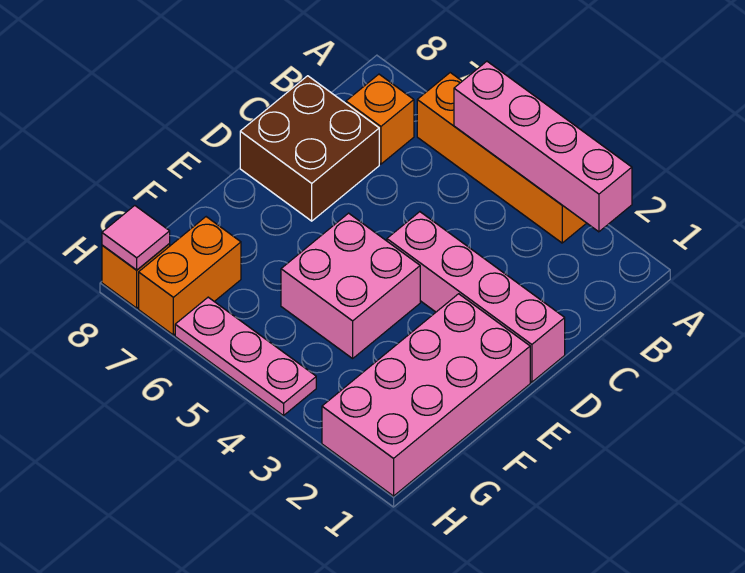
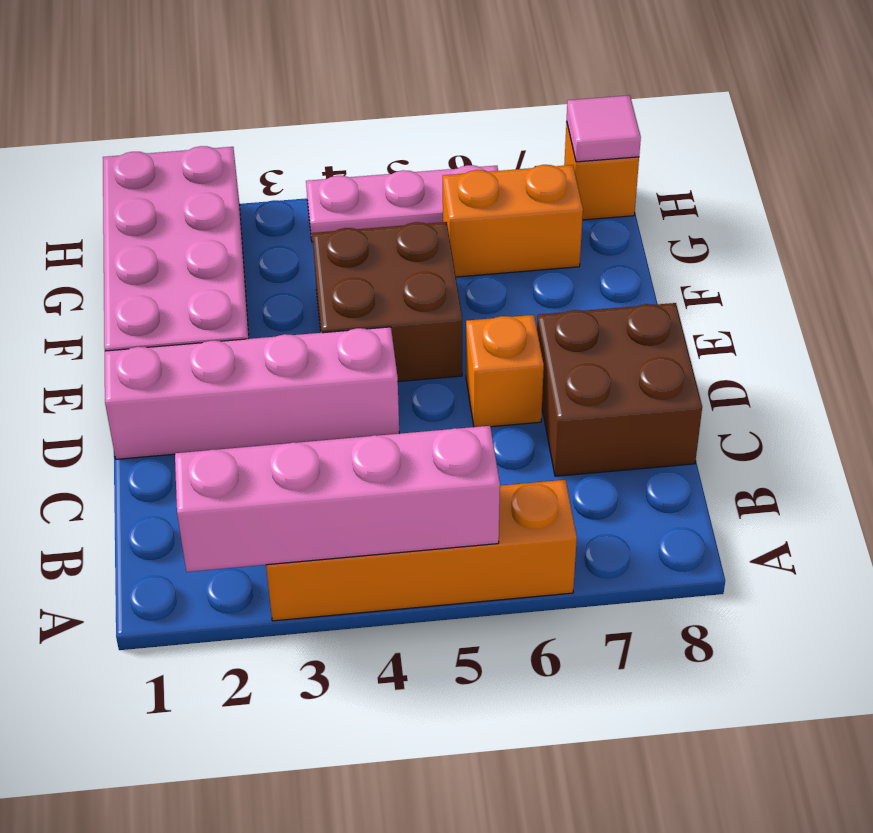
orange 1x1 brick [346,74,414,164] -> orange 1x1 brick moved to [466,315,544,427]
pink 2x2 brick [281,213,420,358] -> brown 2x2 brick [312,222,462,382]
orange 1x2 brick [139,217,241,335] -> orange 1x2 brick turned to [443,165,583,277]

